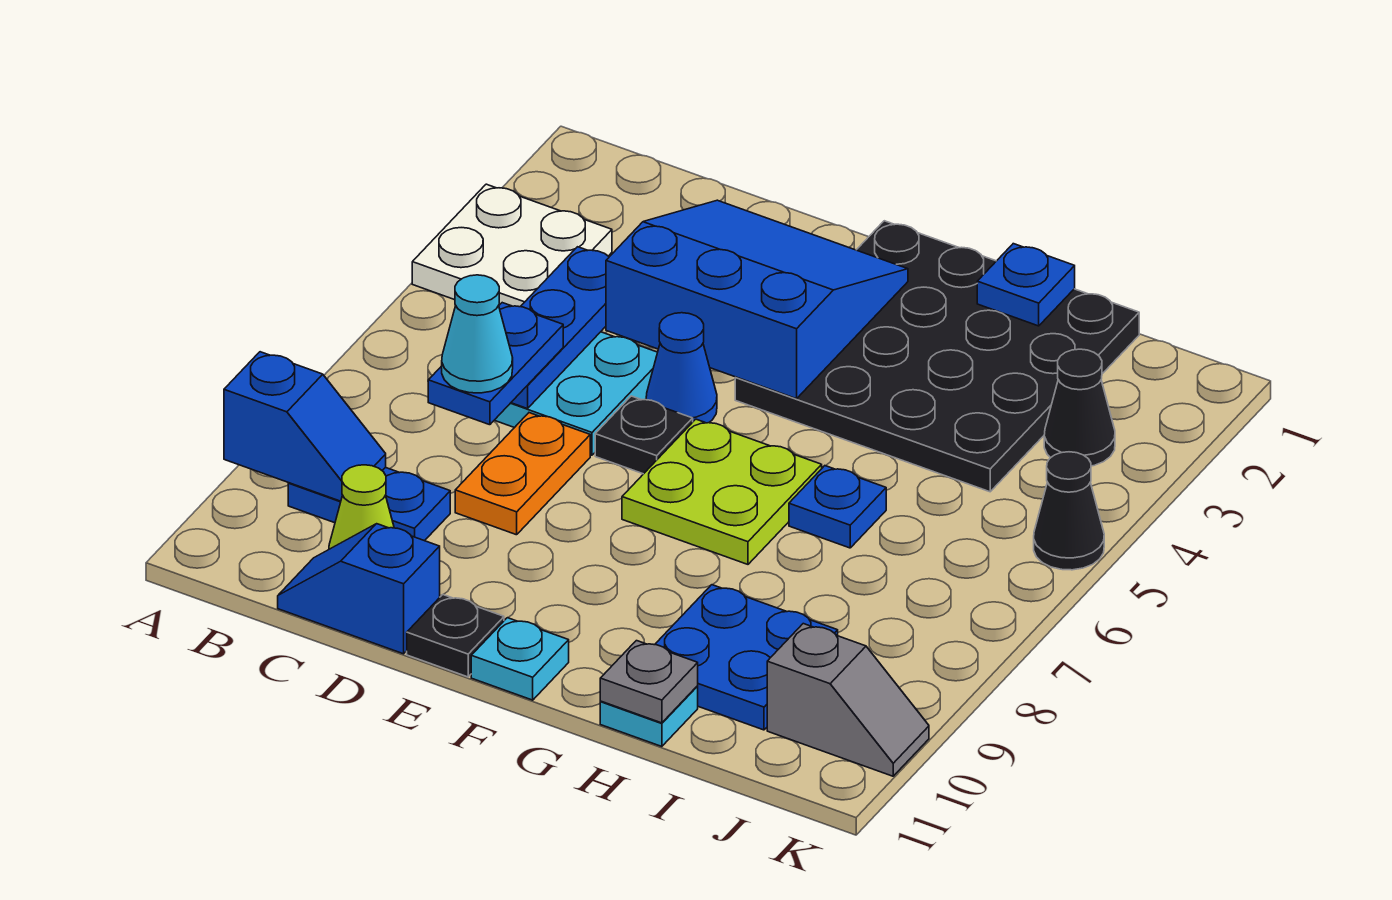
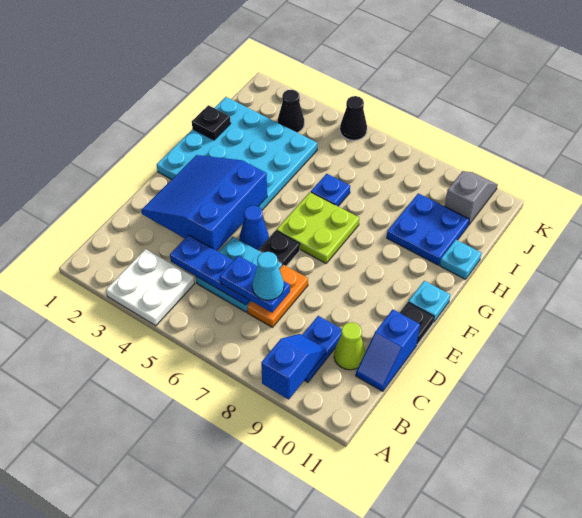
orange 1x2 plate [455,413,590,535] -> orange 1x2 plate turned to [247,265,308,327]
black 4x4 plate [735,221,1139,492] -> cyan 4x4 plate [157,97,317,210]
blue 1x1 plate [977,244,1075,326] -> black 1x1 plate [192,105,231,140]
grey 1x1 plate [600,641,698,723] -> none

